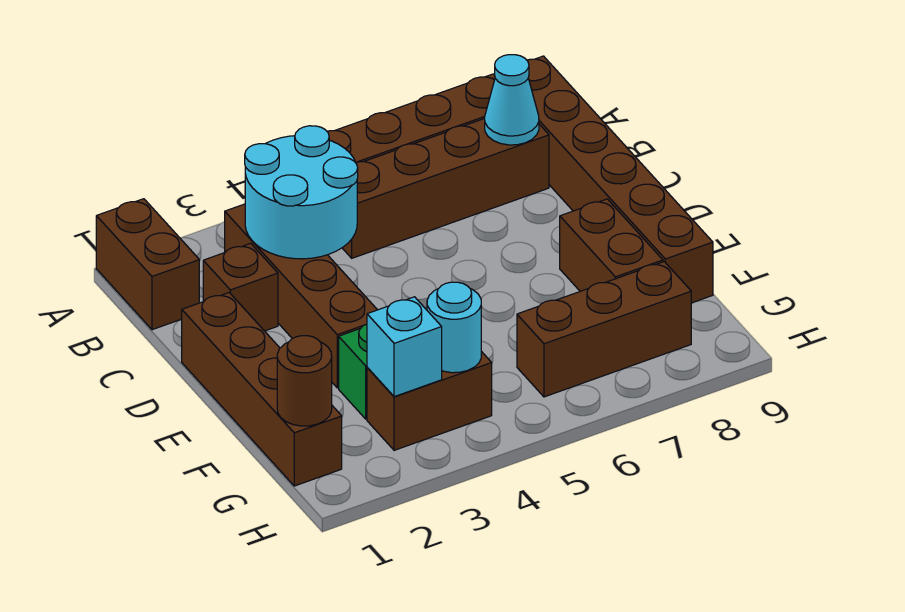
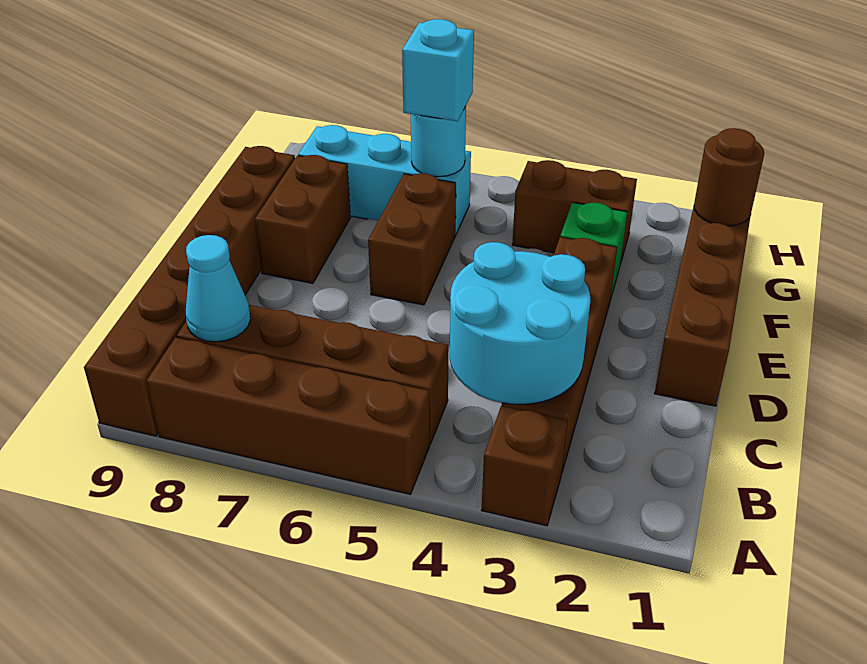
brown 1x2 brick [96,199,199,330] -> brown 1x2 brick moved to [368,173,456,305]
brown 1x1 brick [203,243,278,331] -> brown 1x1 brick moved to [482,406,568,526]
cyan 1x1 brick [367,297,442,397] -> cyan 1x1 brick moved to [402,19,474,121]
cyan 1x1 round brick [427,282,481,373] -> cyan 1x1 round brick moved to [411,106,466,177]
brown 1x3 brick [517,262,691,397] -> cyan 1x3 brick [298,125,471,235]

